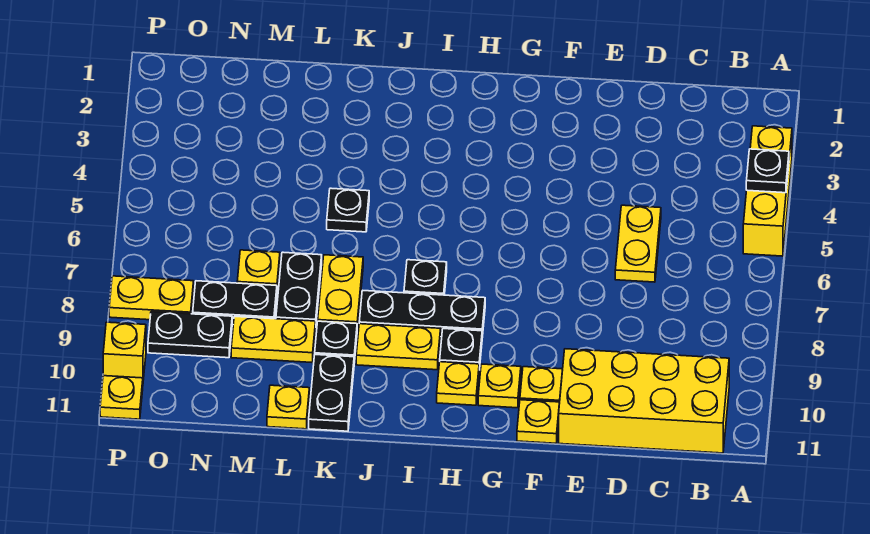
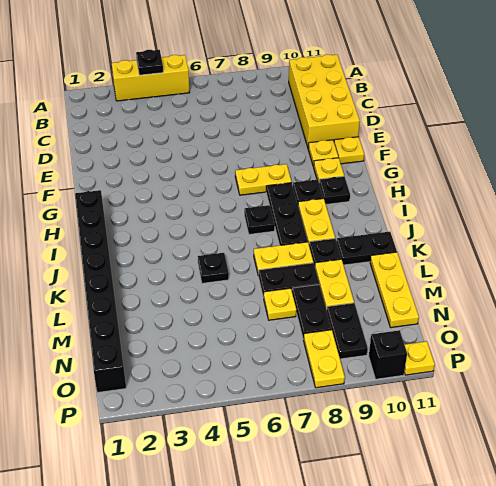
yellow 1x2 plate [615,205,661,282] -> yellow 1x2 plate moved to [235,164,292,195]
none -> black 1x8 brick [75,190,126,393]
yellow 1x1 plate [437,362,479,405] -> black 1x1 plate [319,176,350,204]
yellow 1x1 plate [267,385,309,429] -> yellow 1x3 plate [370,252,419,328]
yellow 1x1 brick [103,322,146,380] -> black 1x1 brick [369,330,407,379]

